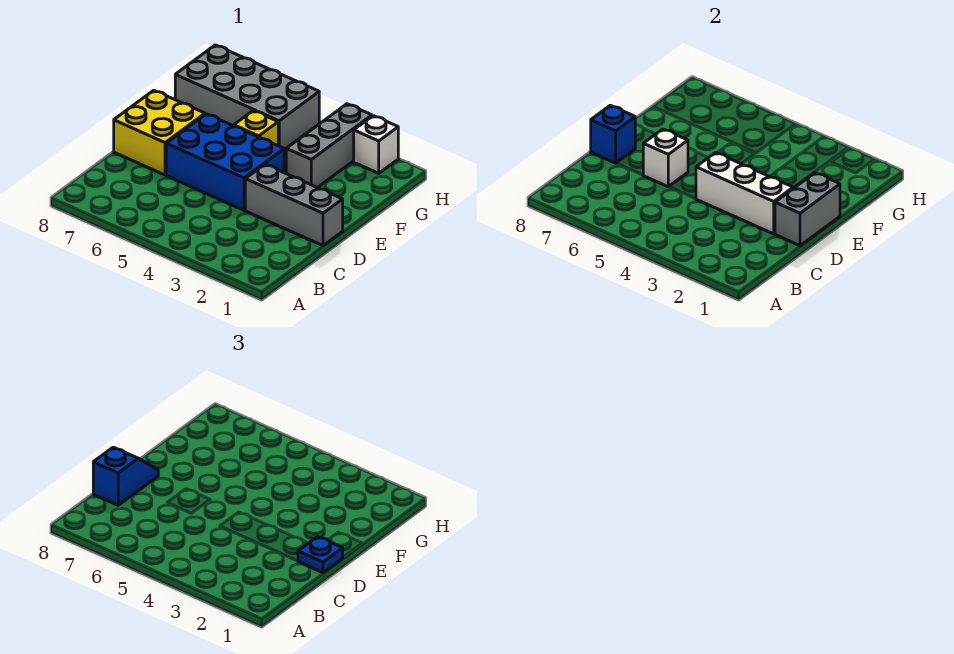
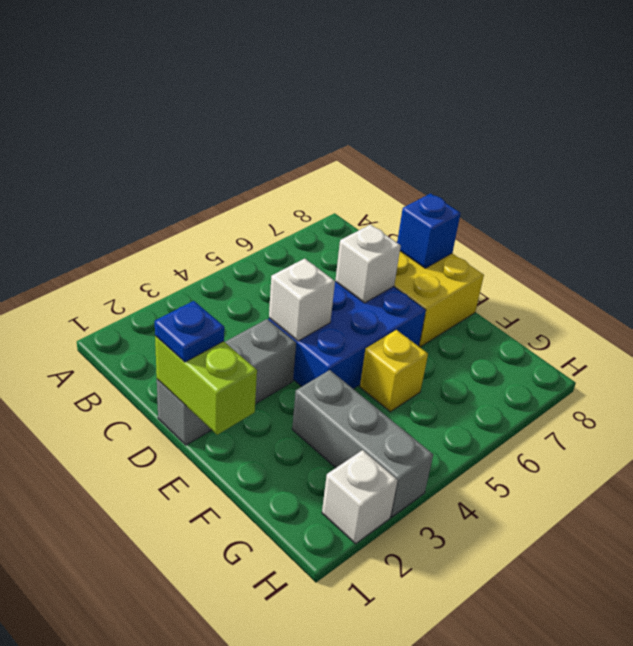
blue 1x2 slope [93,447,158,505] -> none
grey 1x2 brick [775,173,840,246] -> lime 1x2 brick [155,336,257,435]
white 1x3 brick [696,153,793,234] -> white 1x1 brick [269,259,335,341]
grey 2x4 brick [175,45,319,150] -> none

